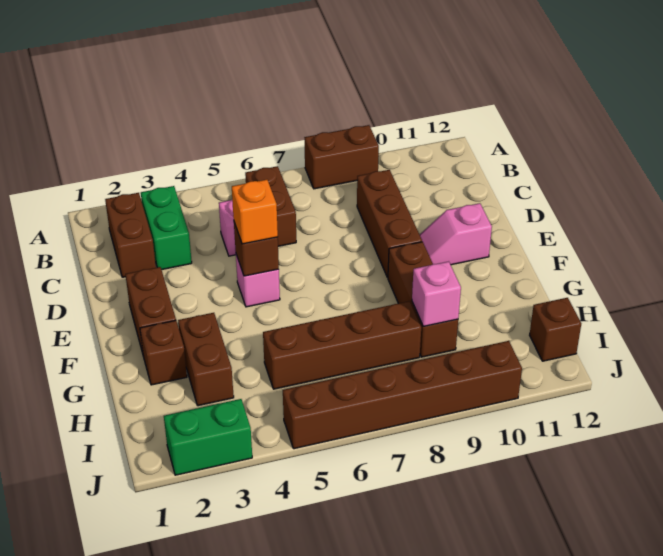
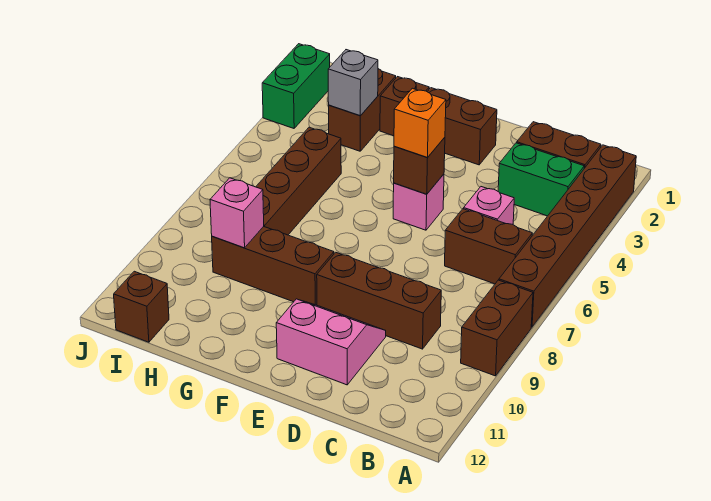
pink 1x2 slope [420,203,492,265] -> pink 2x2 slope [276,299,386,385]
brown 1x2 brick [178,313,234,406] -> brown 1x2 brick turned to [329,69,396,151]
none -> grey 1x1 brick [328,50,378,116]
brown 1x6 brick [283,341,522,449] -> brown 1x6 brick moved to [499,145,636,327]

